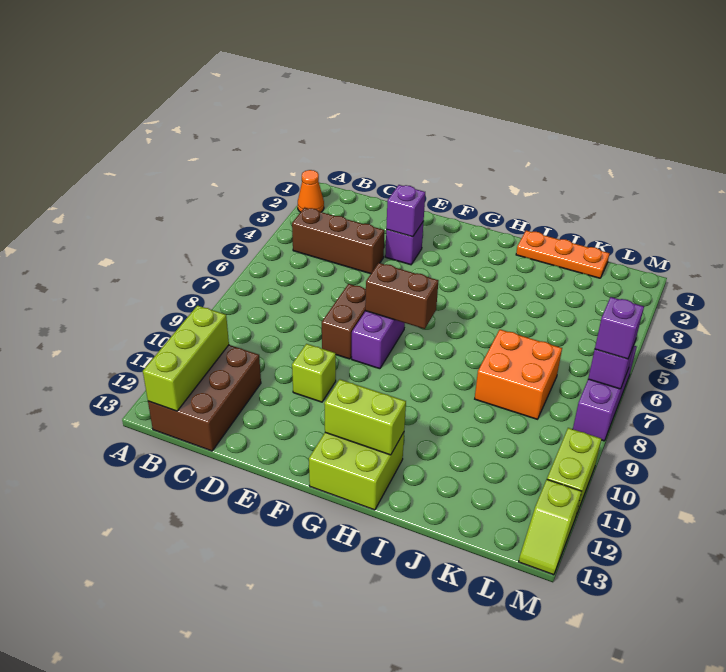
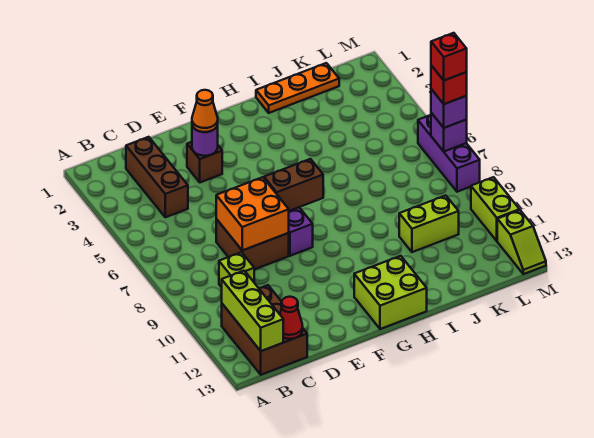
orange 1x1 cone [298,170,324,212] -> orange 1x1 cone moved to [192,90,218,132]
brown 1x3 brick [292,208,384,274] -> brown 1x3 brick turned to [126,137,188,217]
none -> red 1x1 cone [280,297,303,339]
purple 1x1 brick [385,221,424,265] -> brown 1x1 brick [187,142,222,182]
purple 1x1 brick [386,185,425,237] -> purple 1x1 round brick [192,125,218,156]
brown 1x2 brick [322,284,366,359] -> brown 2x2 brick [216,219,289,270]
lime 1x1 brick [292,344,336,402] -> lime 1x1 brick moved to [219,252,254,287]
lime 1x2 brick [324,379,406,455] -> lime 1x2 brick moved to [399,195,459,252]
orange 2x2 brick [475,329,562,419] -> orange 2x2 brick moved to [216,177,289,250]
none -> red 1x1 brick [431,65,467,104]
none -> red 1x1 brick [431,33,467,80]

